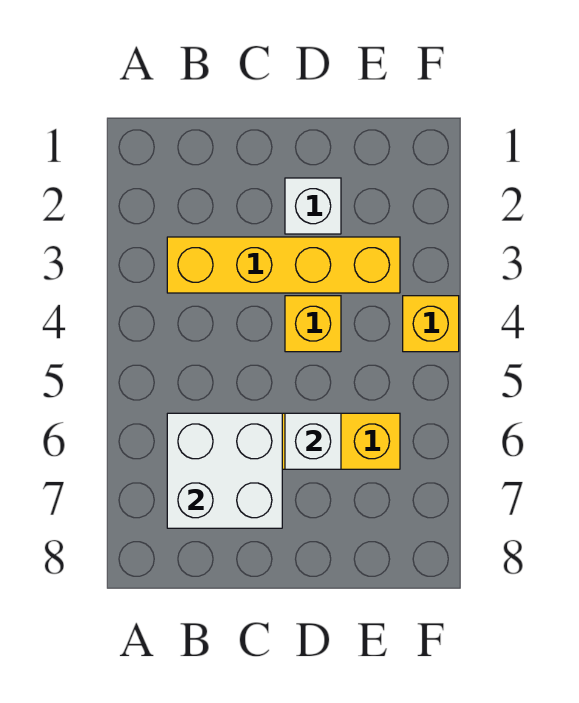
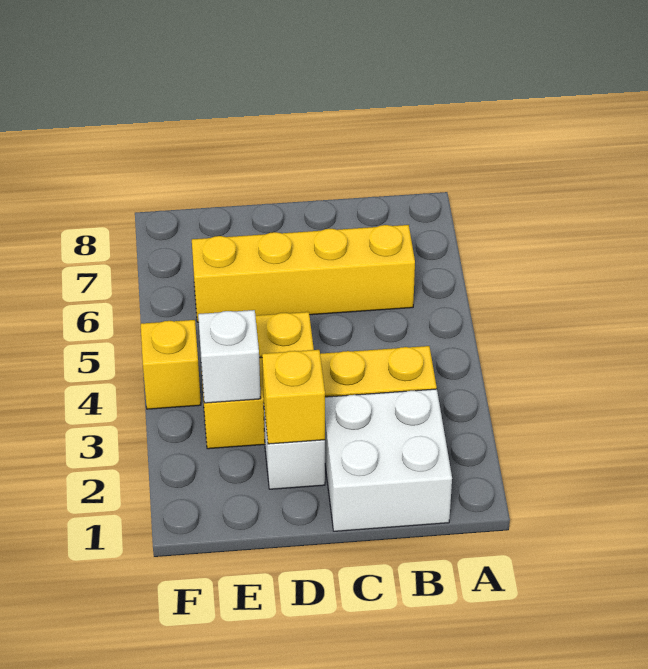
white 2x2 brick [167,413,282,528] -> white 2x2 brick moved to [325,389,452,531]
none -> yellow 1x1 brick [262,350,325,444]
white 1x1 brick [285,413,341,469] -> white 1x1 brick moved to [198,310,261,403]

